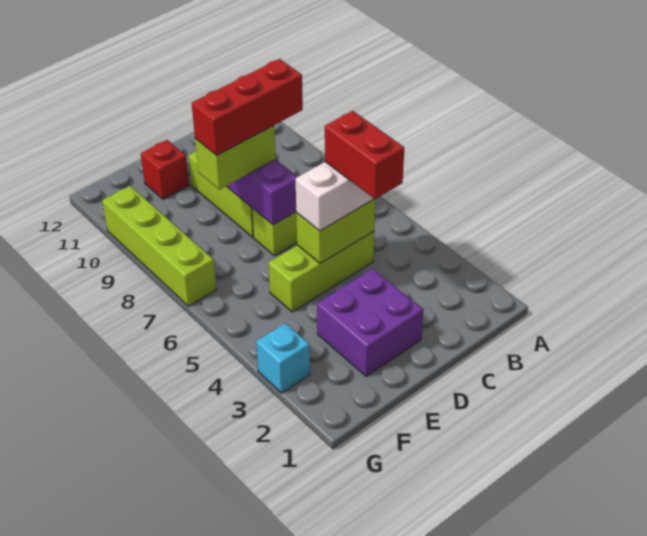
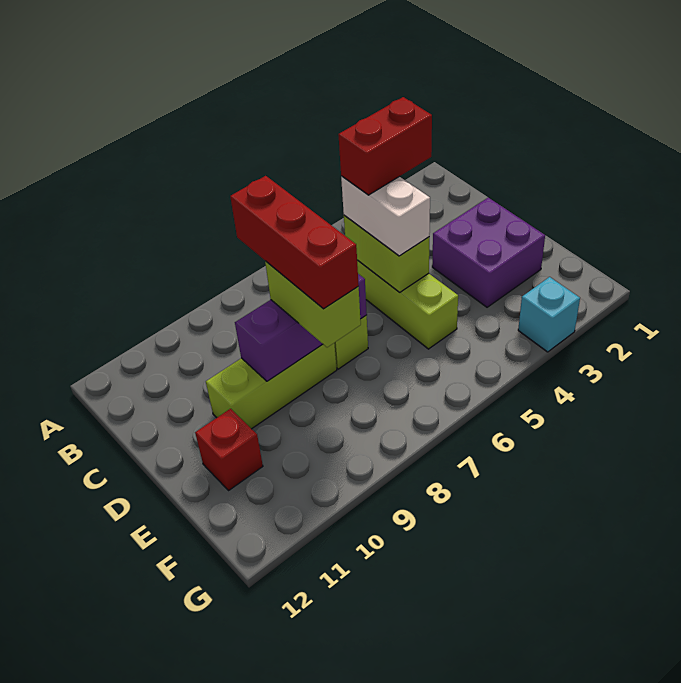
lime 1x4 brick [102,186,216,306] -> none

